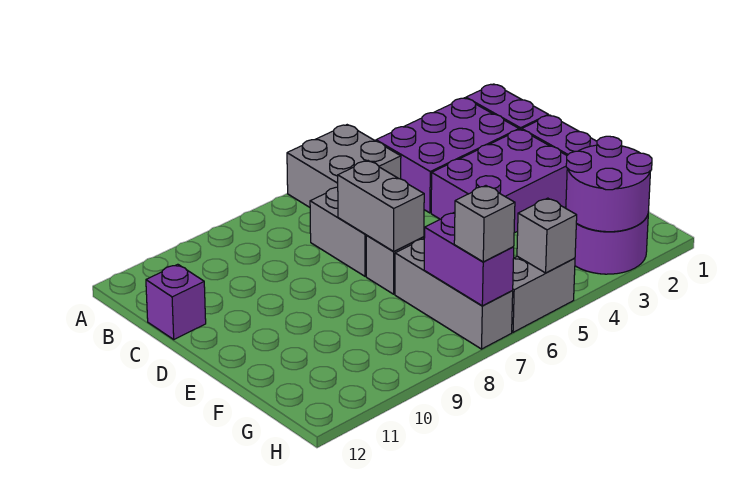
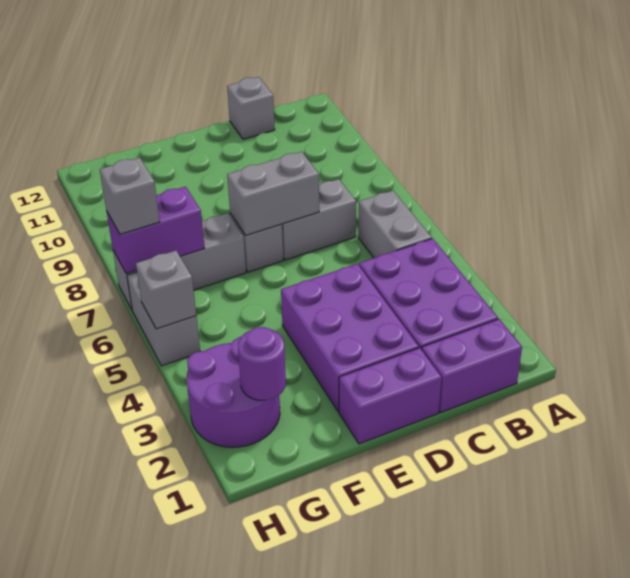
grey 2x2 brick [287,125,401,207] -> grey 1x2 brick [358,191,432,258]
purple 1x1 brick [146,264,206,339] -> grey 1x1 brick [227,77,275,139]
purple 2x2 round brick [566,136,652,232] -> purple 1x1 round brick [238,327,286,400]

